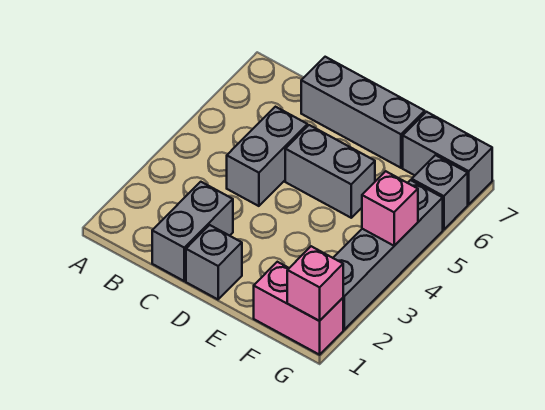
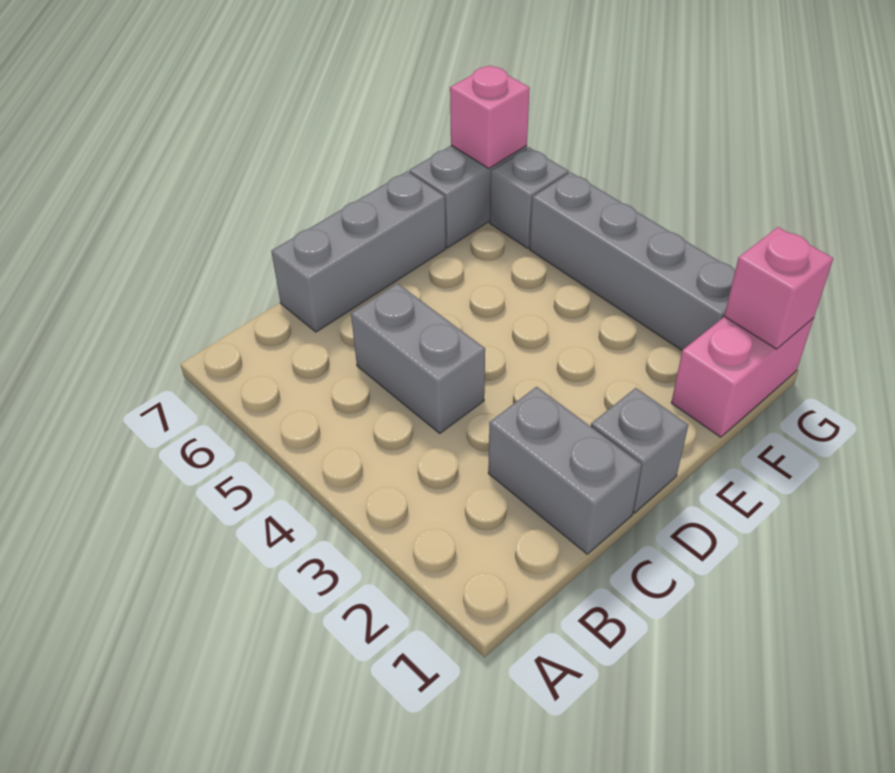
grey 1x2 brick [285,125,375,218] -> none
pink 1x1 brick [362,171,418,246] -> pink 1x1 brick moved to [450,65,530,168]

